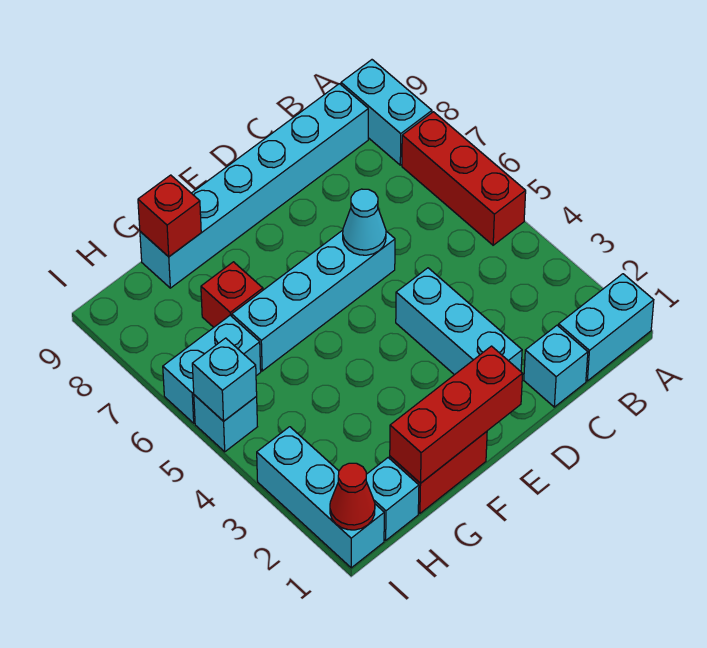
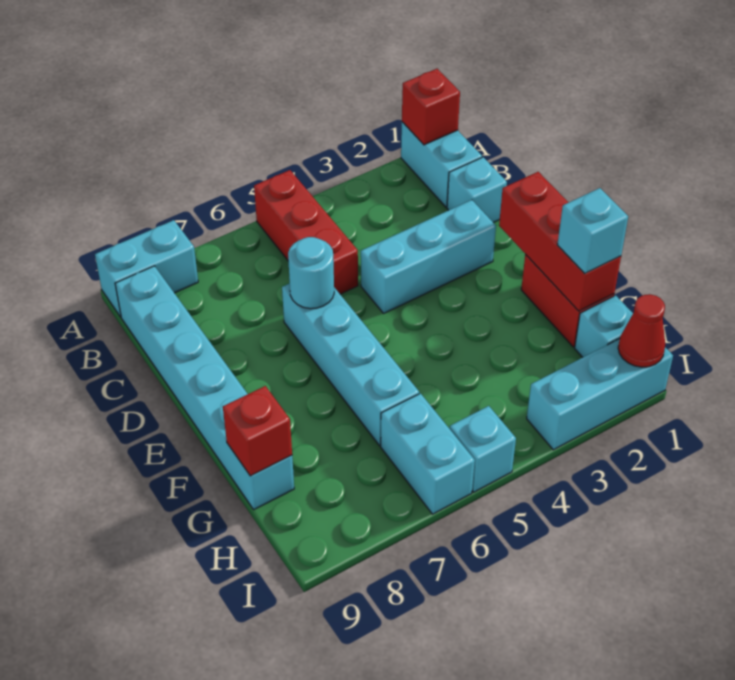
red 1x3 brick [402,112,526,245] -> red 1x3 brick turned to [254,170,358,294]
cyan 1x1 cone [343,189,386,255] -> cyan 1x1 round brick [288,237,334,309]
red 1x1 brick [201,262,263,327] -> red 1x1 brick moved to [402,69,460,145]
cyan 1x1 brick [192,338,257,421] -> cyan 1x1 brick moved to [557,188,628,274]

